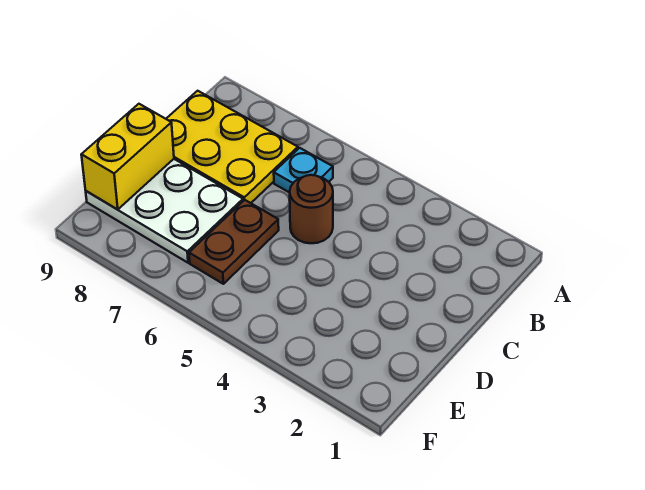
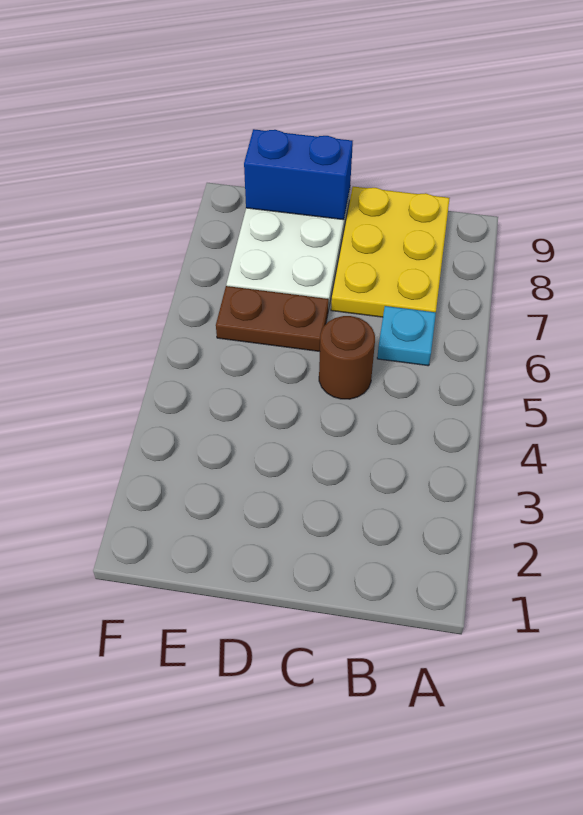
yellow 1x2 brick [81,104,174,209] -> blue 1x2 brick [244,129,353,220]

